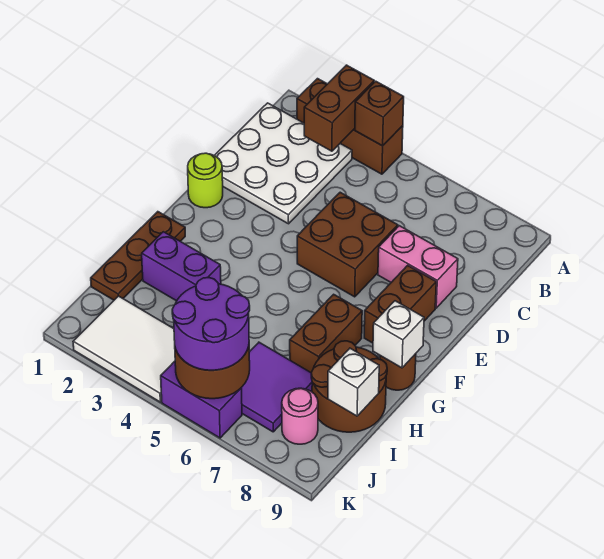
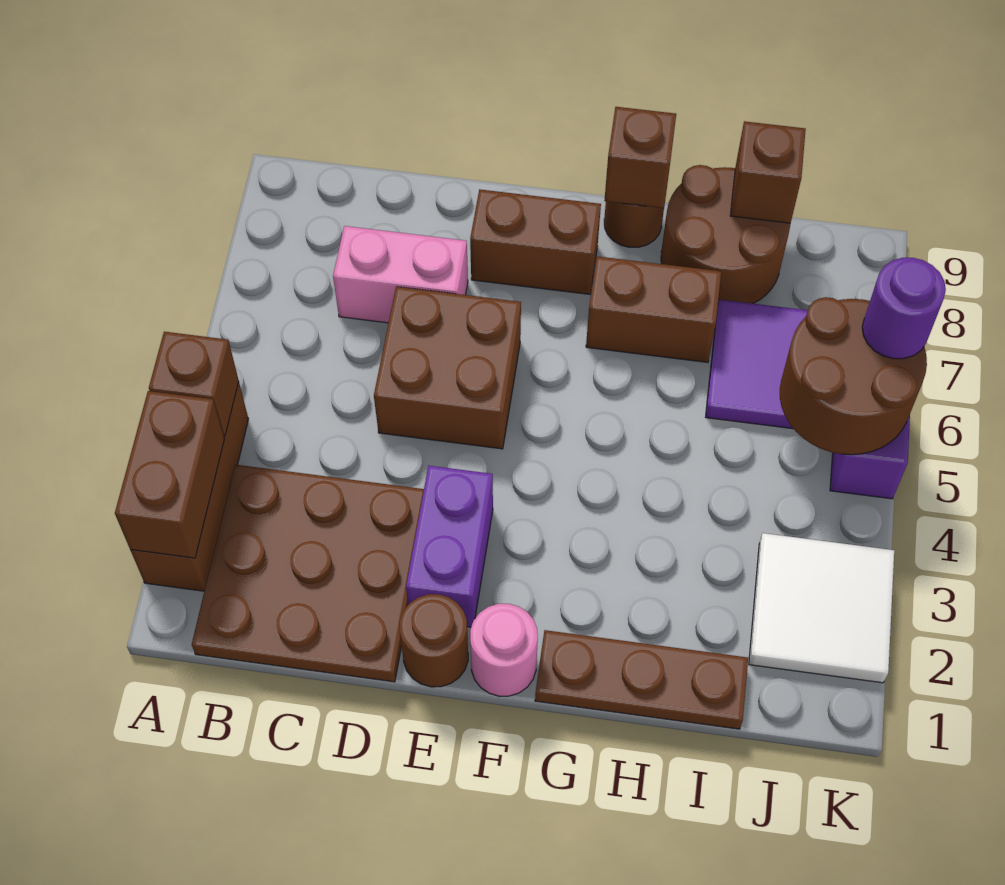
brown 1x2 brick [304,65,374,151] -> brown 1x2 brick turned to [115,391,225,558]
white 3x3 plate [214,103,352,224] -> brown 3x3 plate [192,465,424,682]
pink 1x2 brick [378,226,458,308] -> pink 1x2 brick turned to [333,226,468,323]
lime 1x1 round brick [188,153,223,208] -> brown 1x1 round brick [400,594,468,687]
white 1x1 brick [373,301,424,368] -> brown 1x1 brick [604,107,676,208]
purple 1x2 brick [142,232,221,301] -> purple 1x2 brick moved to [406,466,493,627]
white 1x1 brick [328,348,379,416] -> brown 1x1 brick [730,121,806,223]
white 2x3 tile [73,296,175,402] -> white 2x2 tile [749,533,894,683]
purple 2x2 round brick [172,278,250,370] -> purple 1x1 round brick [862,258,946,359]
pink 1x1 round brick [282,388,318,444] -> pink 1x1 round brick moved to [470,604,538,696]

